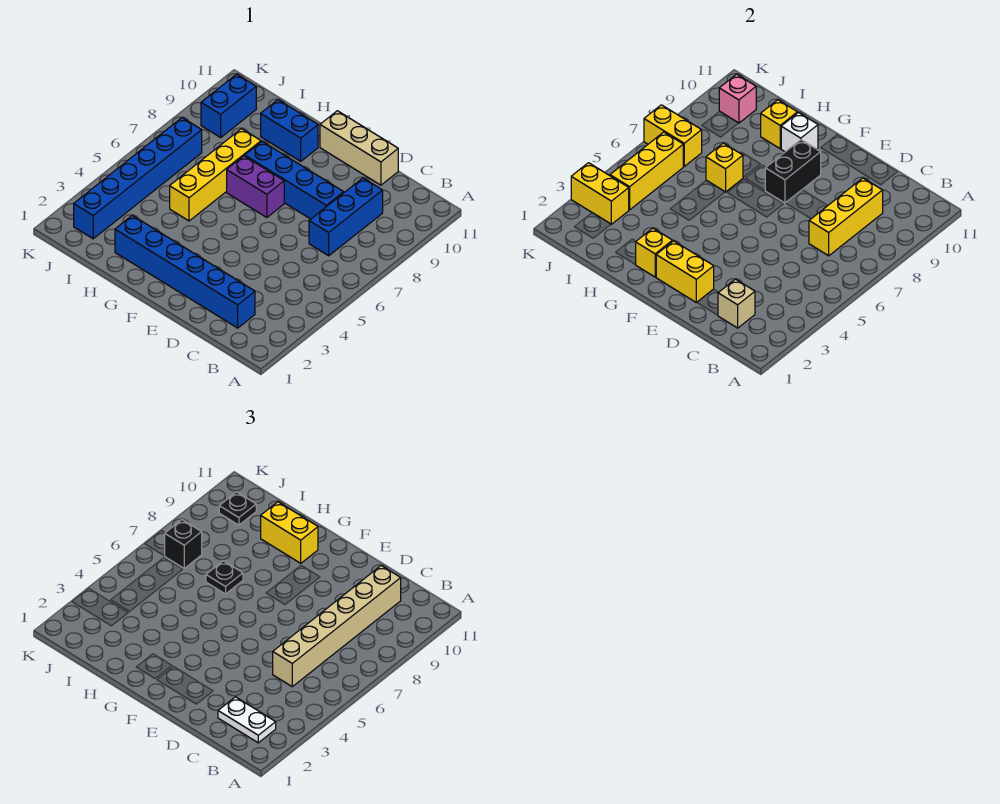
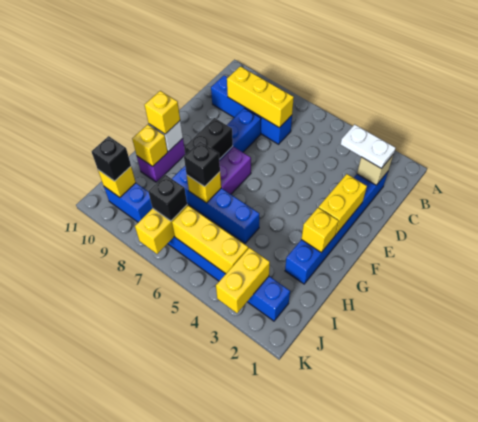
white 1x2 plate [218,697,276,743] -> white 1x2 plate turned to [341,124,396,168]
tan 1x6 brick [273,566,401,687] -> none
blue 1x3 brick [309,178,383,256] -> blue 1x4 brick [211,76,292,144]
tan 1x3 brick [320,111,398,185] -> none
black 1x2 brick [765,140,821,203] -> black 1x2 brick turned to [184,118,233,159]
blue 1x2 brick [261,100,318,161] -> purple 1x2 brick [137,139,185,182]
yellow 1x2 brick [261,502,318,563] -> yellow 1x1 brick [144,91,180,134]
yellow 1x4 brick [170,129,261,221] -> blue 1x4 brick [172,166,259,243]
black 1x1 plate [206,561,243,594] -> black 1x1 brick [184,142,220,187]
pink 1x1 brick [719,74,756,123] -> yellow 1x1 brick [98,167,136,197]
black 1x1 plate [219,492,256,525] -> black 1x1 brick [92,136,131,181]

